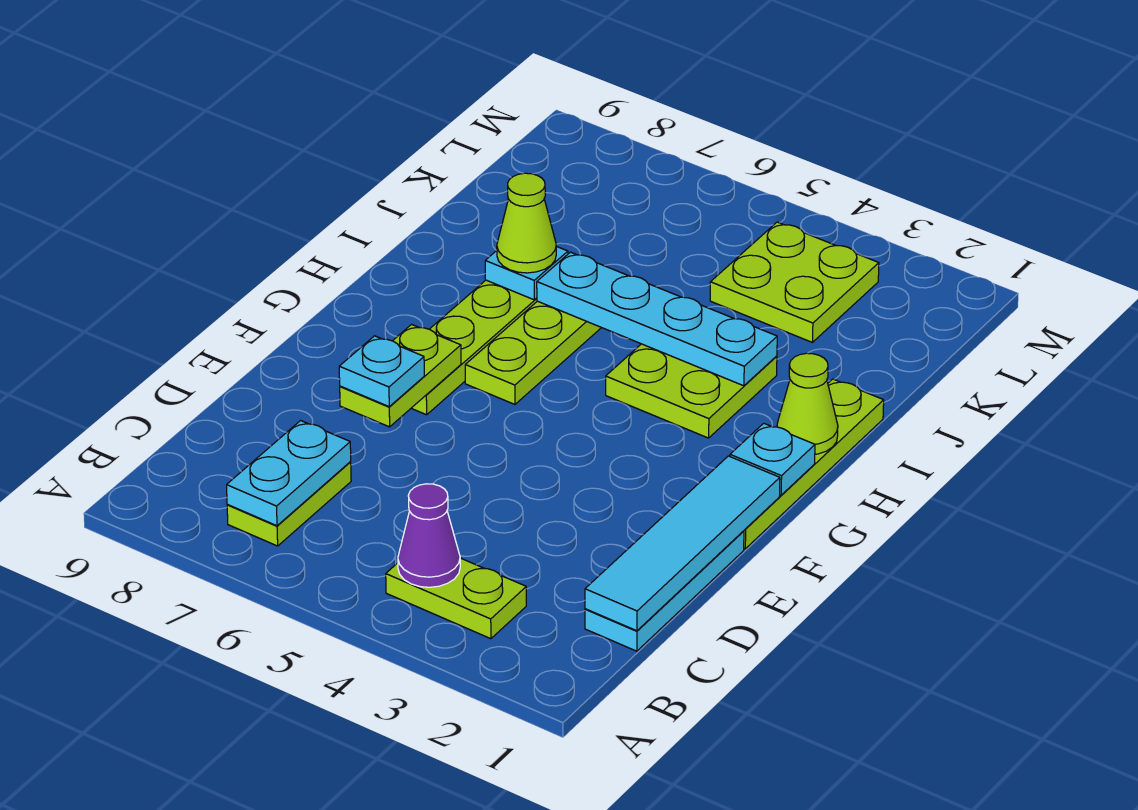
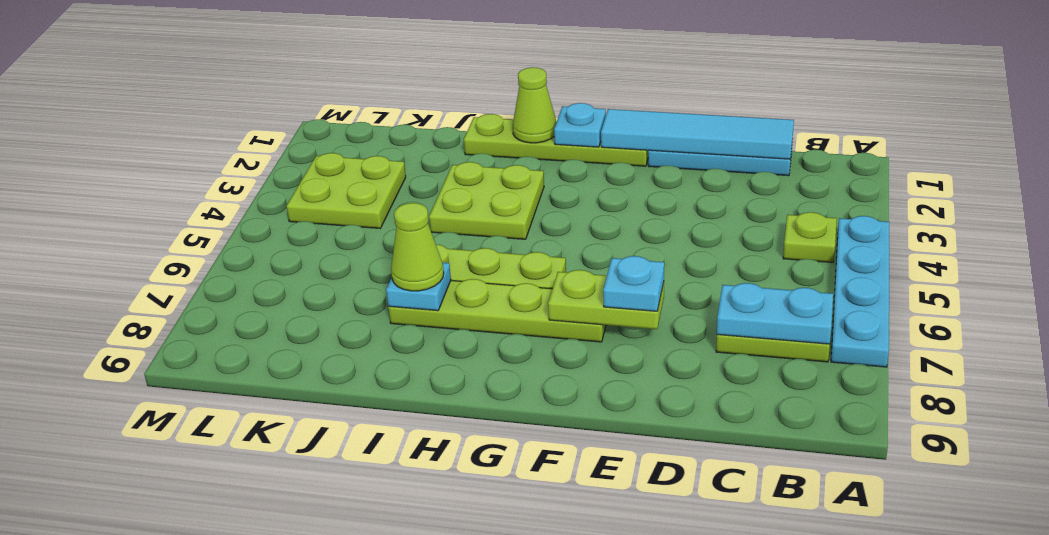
lime 1x2 plate [386,558,526,639] -> lime 1x1 plate [783,212,837,263]
purple 1x1 cone [398,484,460,587] -> none
cyan 1x4 plate [537,252,777,386] -> cyan 1x4 plate moved to [831,216,889,367]

